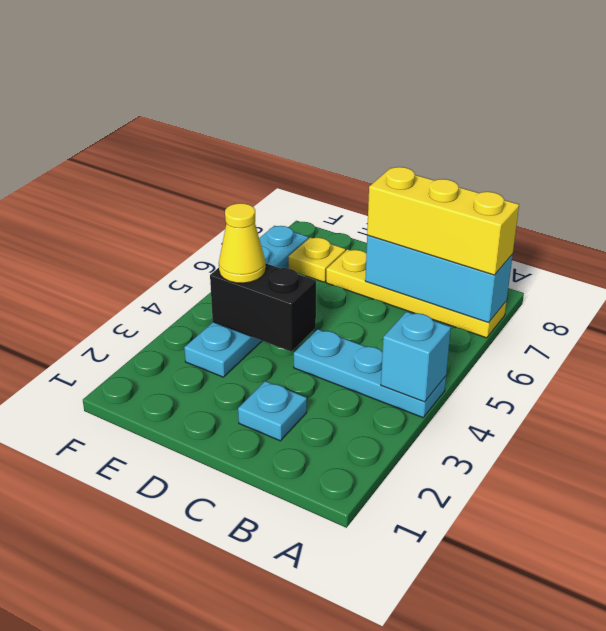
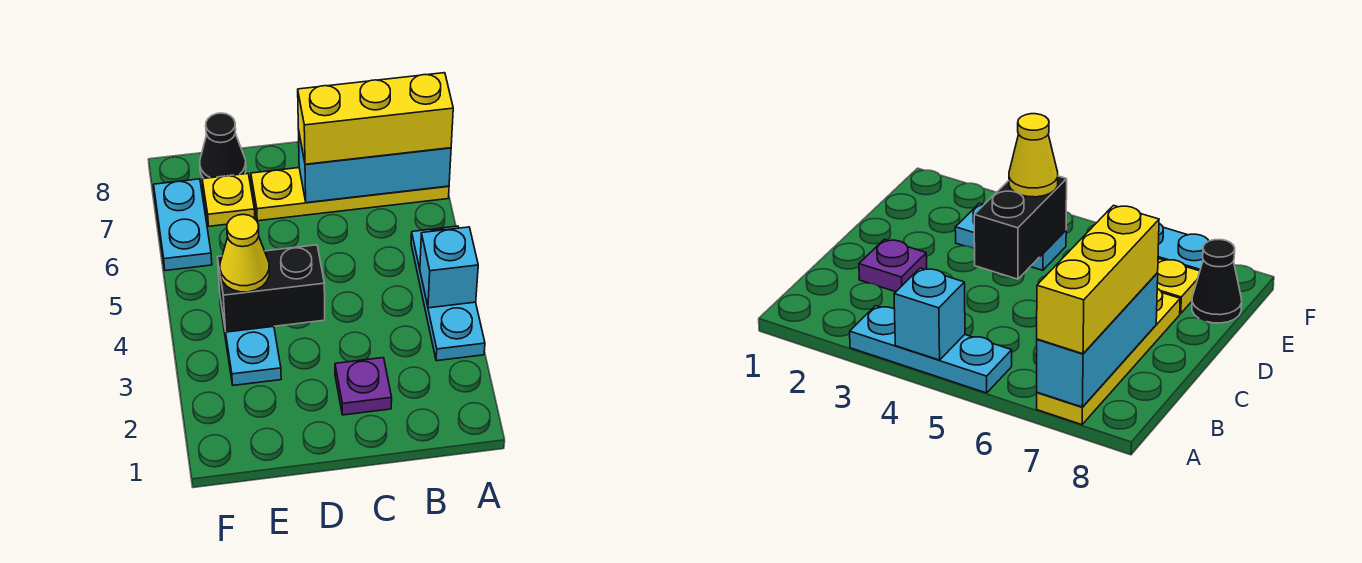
cyan 1x3 plate [294,329,446,418] -> cyan 1x3 plate turned to [411,226,485,361]
cyan 1x1 plate [238,381,307,441] -> purple 1x1 plate [335,358,392,415]
none -> black 1x1 cone [200,113,246,178]

